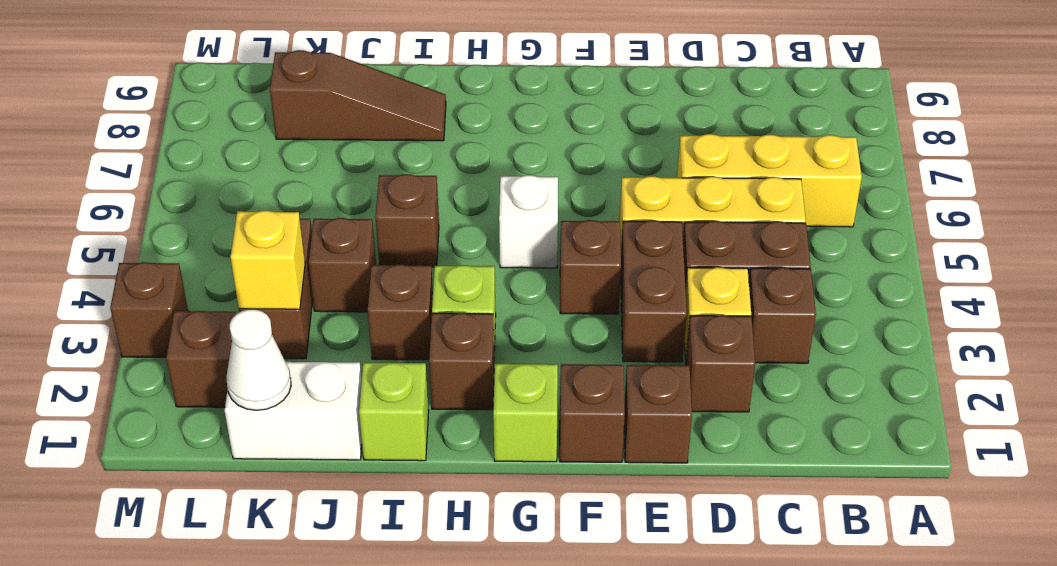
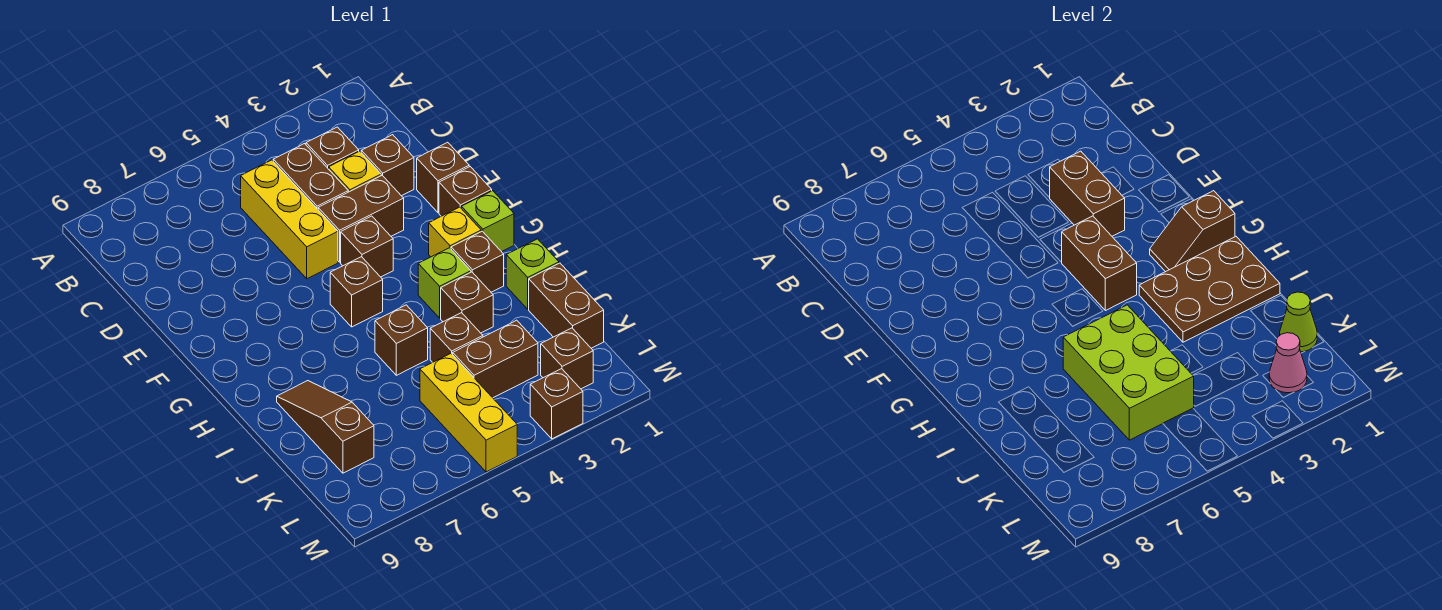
yellow 1x3 brick [677,134,862,227] -> yellow 1x3 brick moved to [420,354,517,472]
none -> brown 1x2 brick [1049,151,1125,236]
none -> brown 1x2 brick [1062,216,1137,311]
none -> brown 1x2 slope [1150,191,1235,272]
white 1x1 brick [499,175,558,268] -> brown 1x1 brick [330,257,383,327]
none -> brown 2x3 plate [1139,237,1280,342]
none -> lime 2x3 brick [1063,305,1194,440]
white 1x2 brick [225,362,362,460] -> brown 1x2 brick [529,263,604,348]
white 1x1 cone [226,309,291,410] -> lime 1x1 cone [1280,292,1317,352]
yellow 1x1 brick [230,211,305,309] -> yellow 1x1 brick moved to [429,207,481,257]
none -> pink 1x1 cone [1269,333,1307,393]

